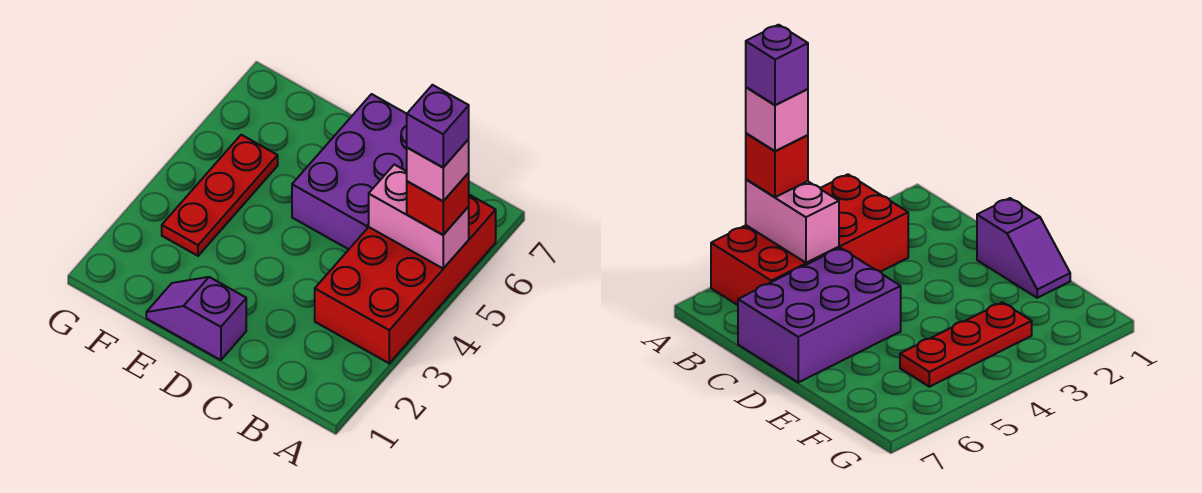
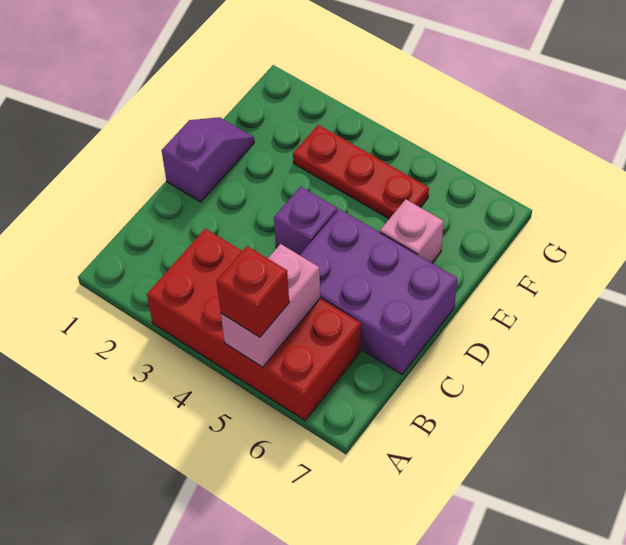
pink 1x1 brick [407,139,469,201] -> pink 1x1 brick moved to [380,199,444,263]
purple 1x1 brick [407,85,469,167] -> purple 1x1 brick moved to [274,186,337,255]

